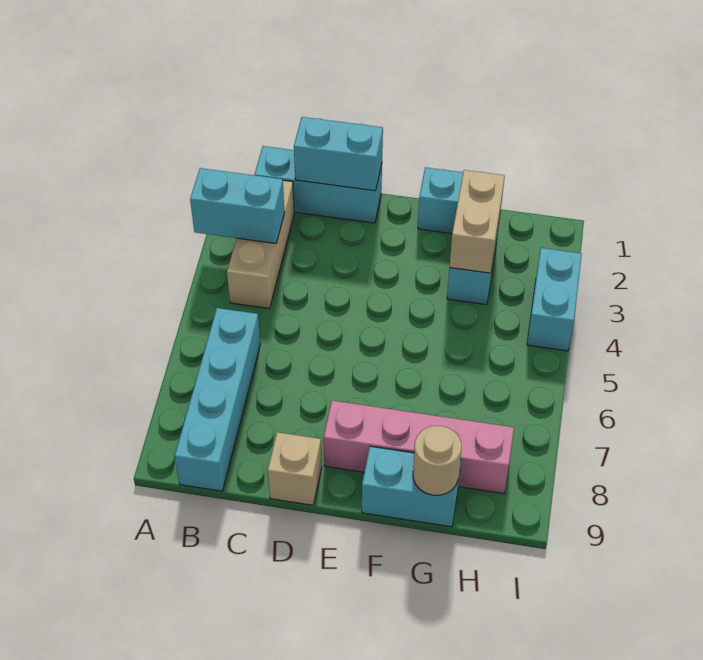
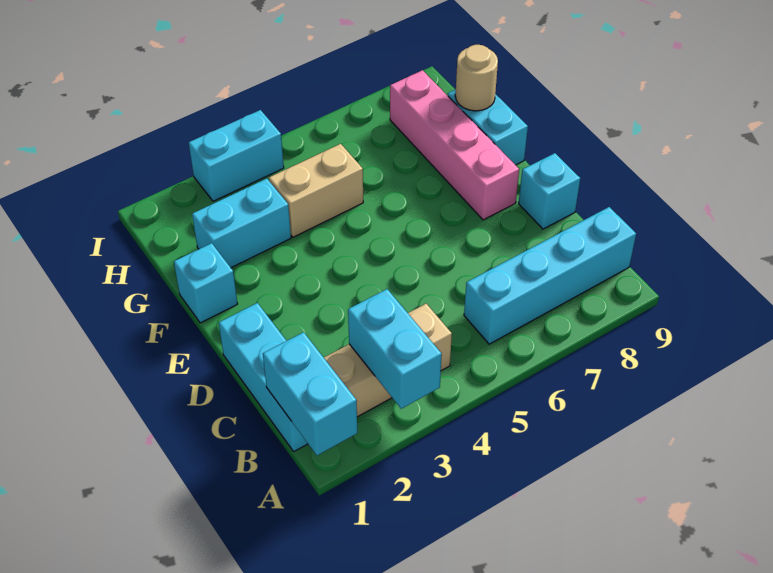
cyan 1x2 brick [294,117,383,191] -> cyan 1x2 brick moved to [263,332,357,455]
tan 1x1 brick [268,432,322,505] -> cyan 1x1 brick [519,153,580,229]
tan 1x2 brick [449,170,505,273] -> tan 1x2 brick moved to [269,144,363,237]

